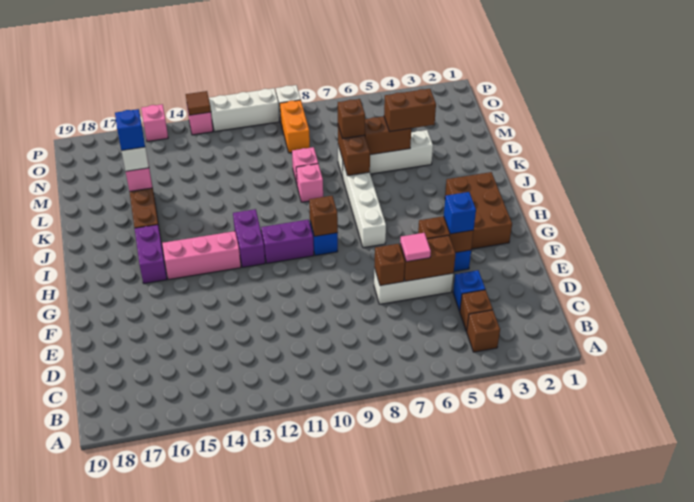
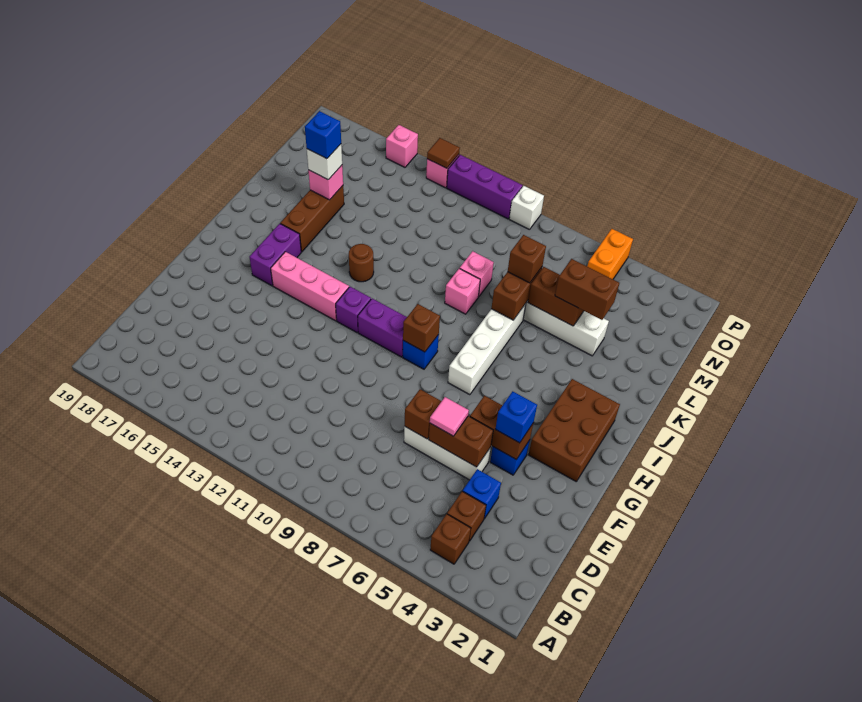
purple 1x2 brick [233,209,265,267] -> purple 1x1 brick [336,287,371,332]
none -> brown 1x1 round brick [349,244,374,282]
orange 1x2 brick [280,100,310,153] -> orange 1x2 brick moved to [587,229,633,279]
white 1x3 brick [209,88,279,132] -> purple 1x3 brick [447,155,522,219]

